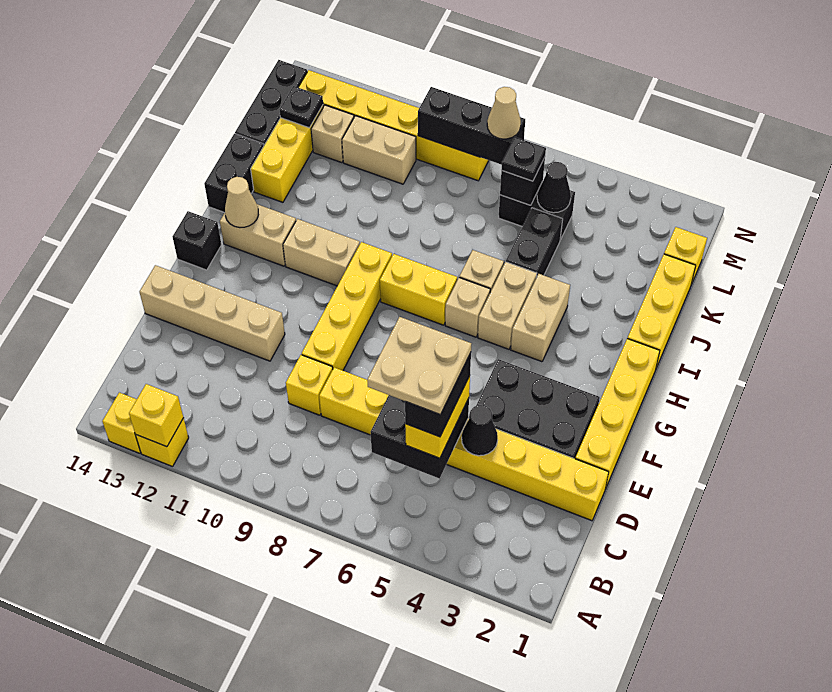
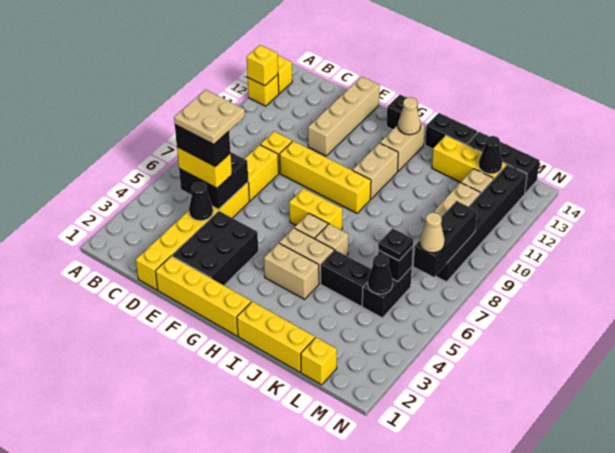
yellow 1x2 brick [380,254,457,325] -> yellow 1x2 brick turned to [289,188,343,230]
black 1x1 plate [280,86,323,128] -> black 1x1 cone [479,136,502,174]
yellow 1x6 brick [298,70,489,181] -> black 1x6 brick [436,165,527,282]

